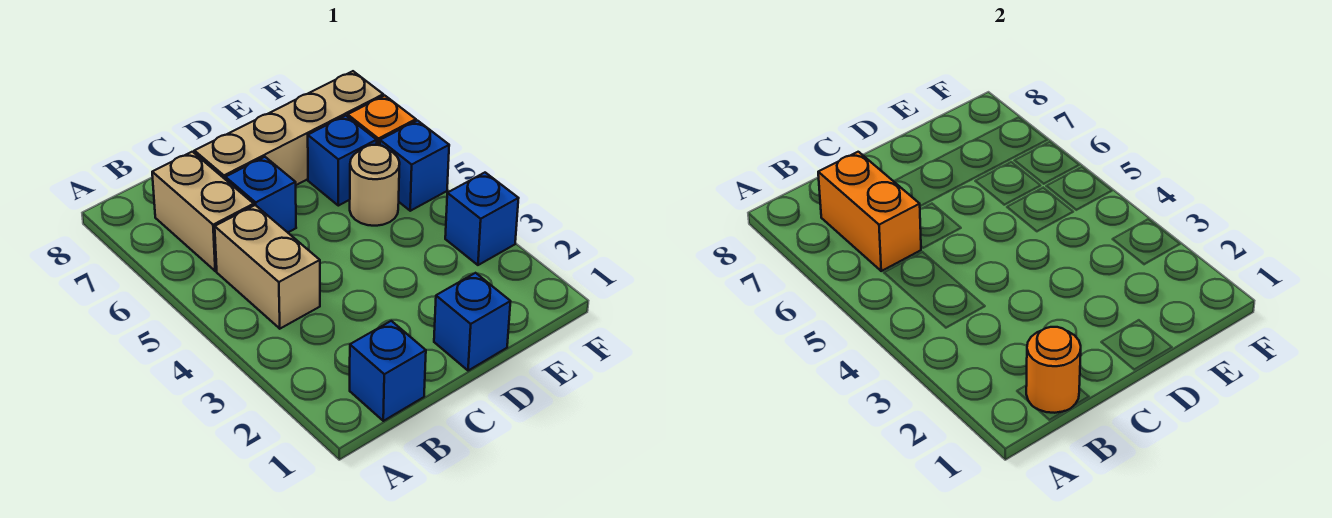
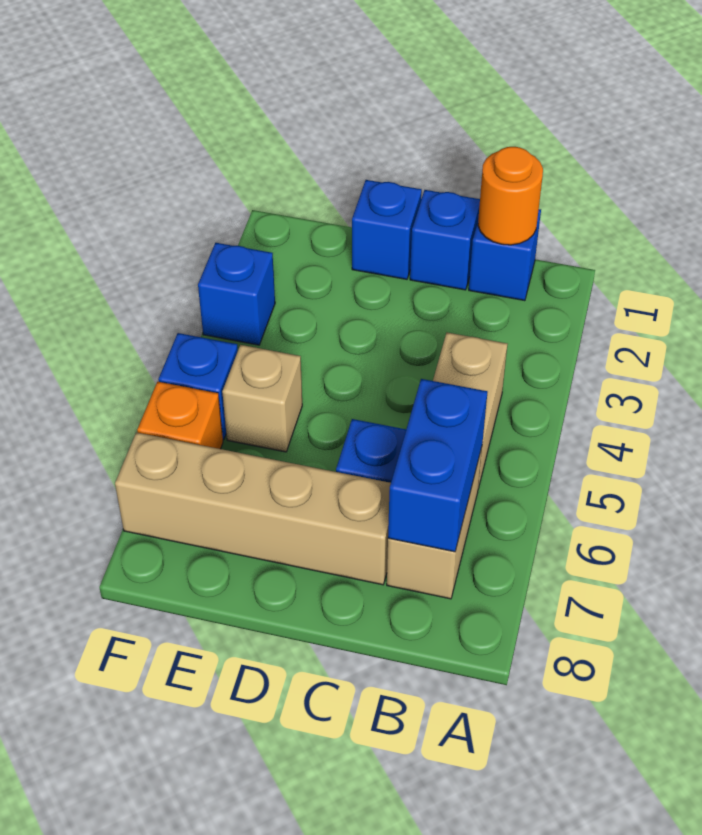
orange 1x2 brick [818,152,921,271] -> blue 1x2 brick [388,379,487,552]
tan 1x1 round brick [350,145,400,226] -> tan 1x1 brick [222,345,302,452]
blue 1x1 brick [308,115,377,206] -> blue 1x1 brick moved to [410,190,480,290]

